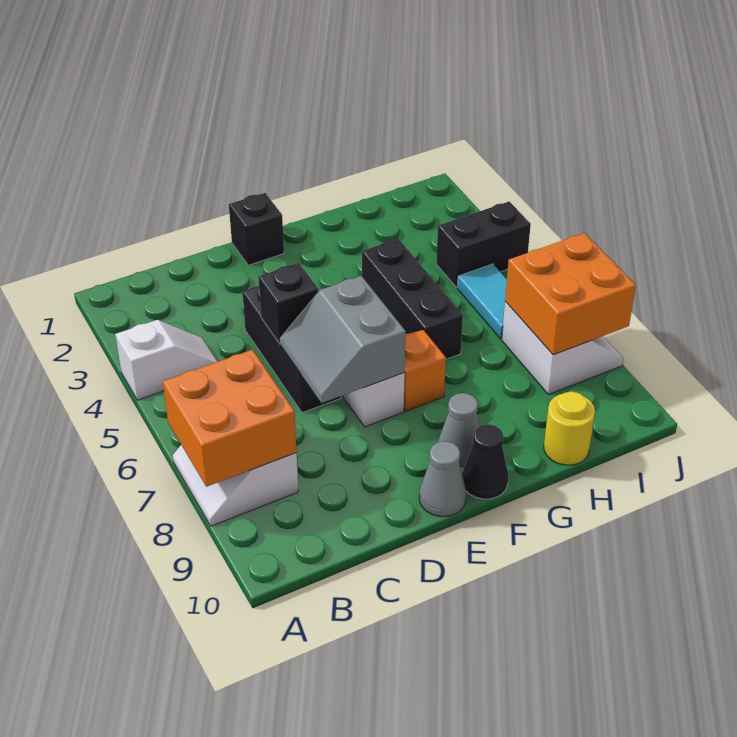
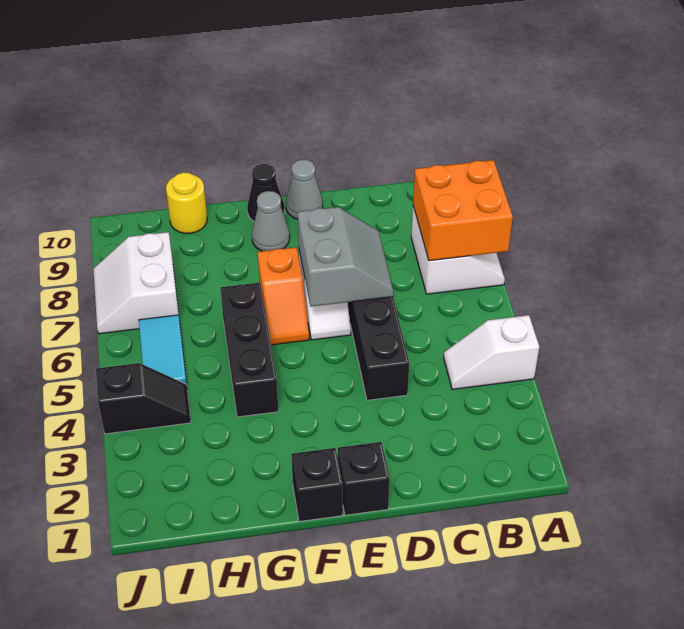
black 1x1 brick [258,263,318,344] -> black 1x1 brick moved to [291,448,343,522]
black 1x2 brick [436,201,531,287] -> black 1x2 slope [96,363,191,434]
orange 2x2 brick [505,233,636,355] -> none

